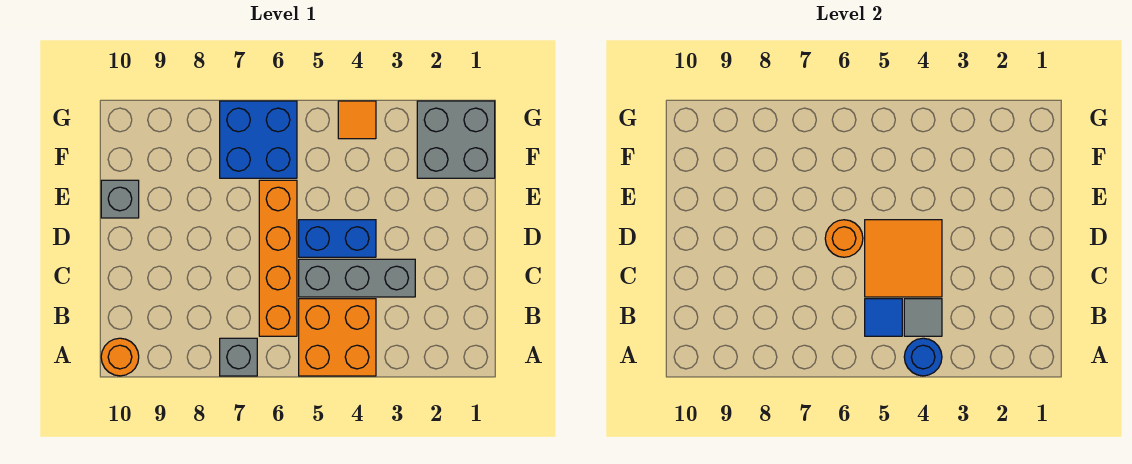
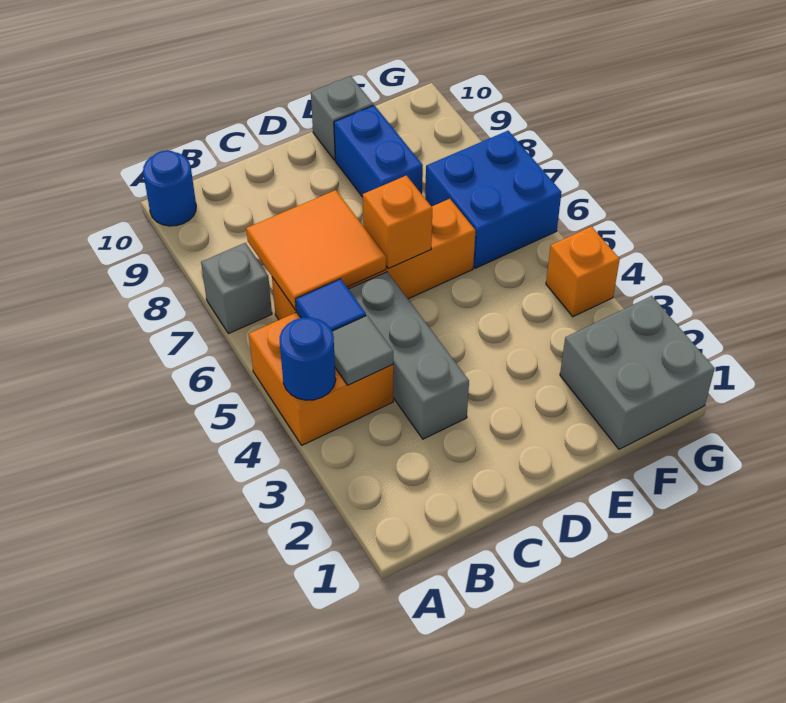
orange 1x1 round brick [101,338,139,376] -> blue 1x1 round brick [143,150,196,226]
orange 2x2 tile [865,220,942,297] -> orange 2x2 tile moved to [246,190,386,310]
blue 1x2 brick [299,220,376,257] -> blue 1x2 brick moved to [334,105,423,197]
orange 1x1 round brick [825,220,863,257] -> orange 1x1 brick [363,176,432,268]
orange 1x1 tile [338,101,376,139] -> orange 1x1 brick [546,227,620,317]

